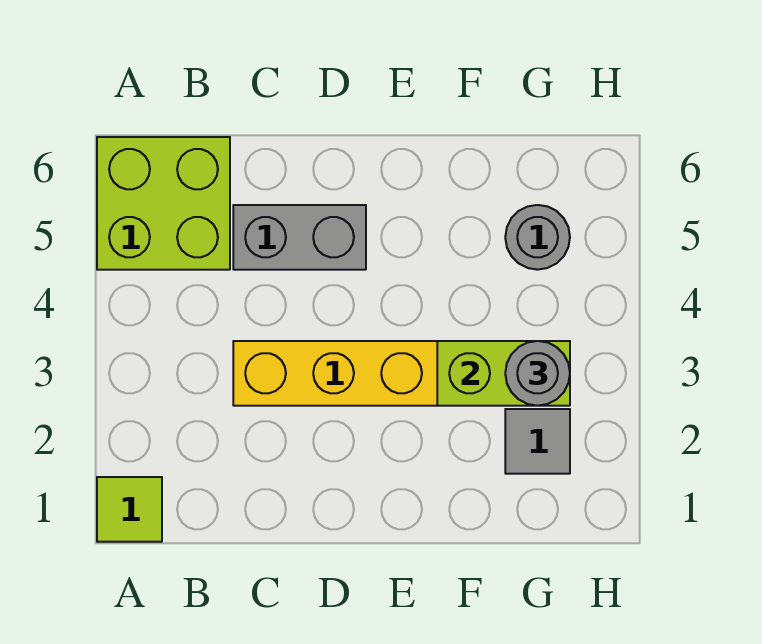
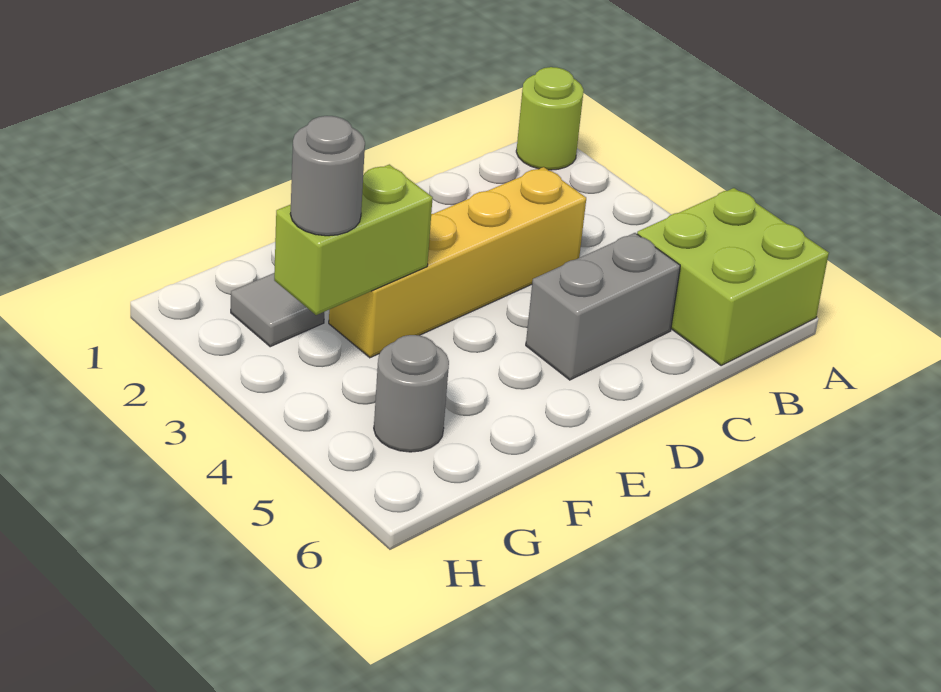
lime 1x1 tile [97,477,162,542] -> lime 1x1 round brick [516,67,584,170]

